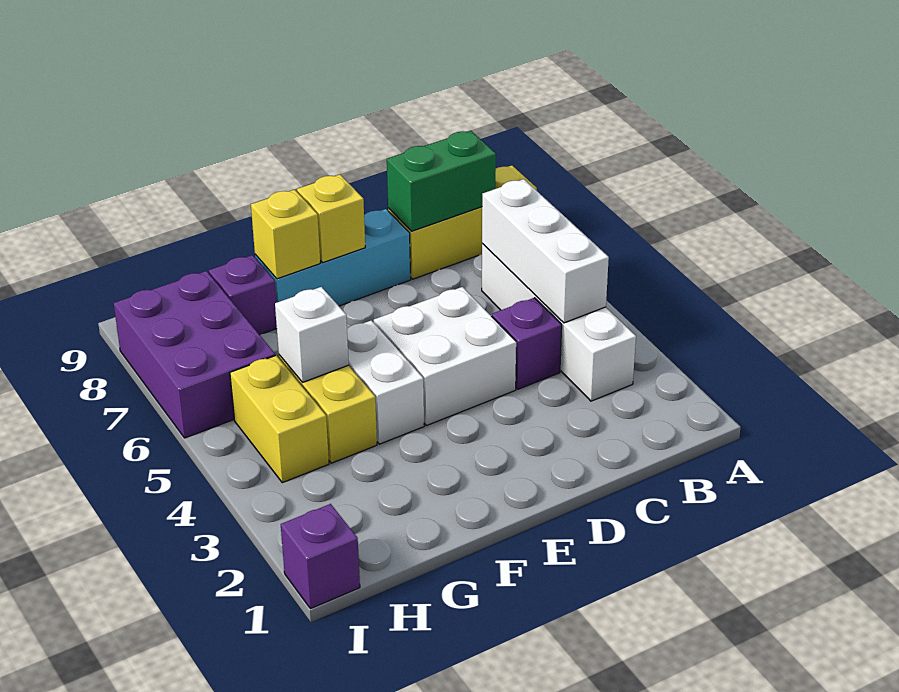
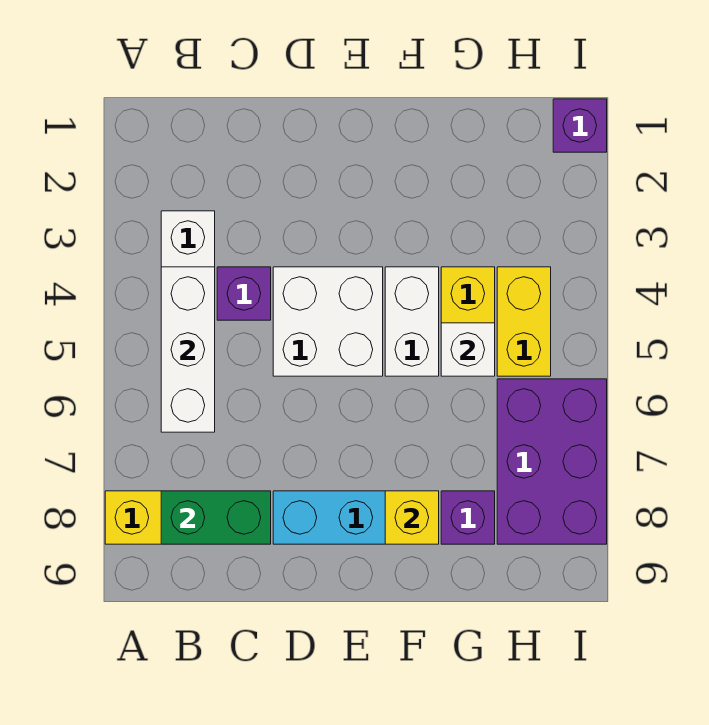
yellow 1x1 brick [297,174,365,263] -> none

